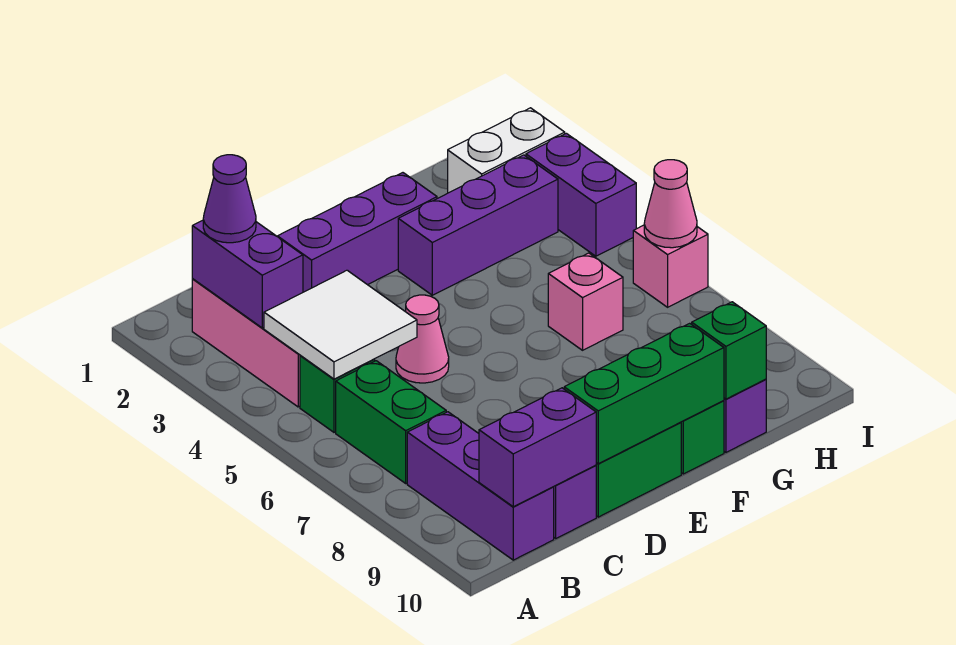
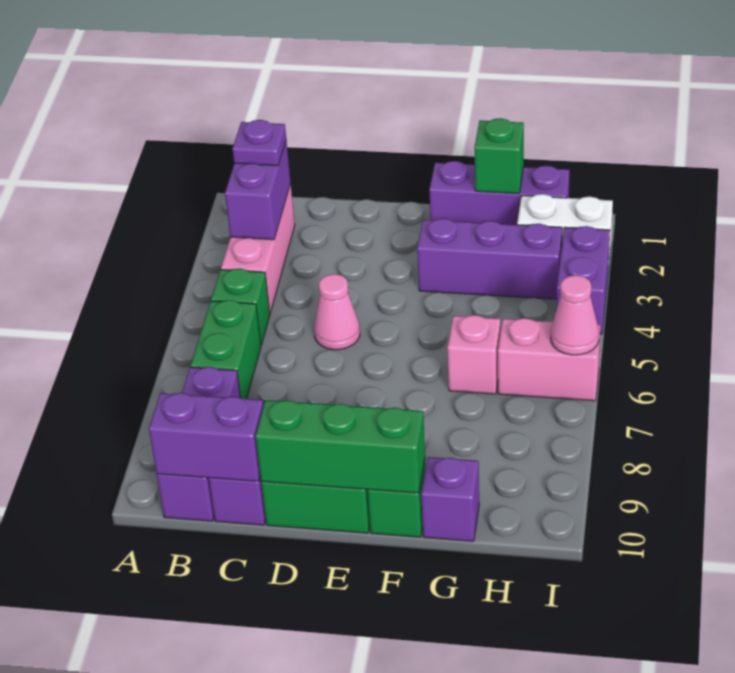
purple 1x1 cone [203,155,256,243] -> purple 1x1 plate [233,120,286,166]
white 2x2 tile [264,270,417,379] -> none
purple 1x3 brick [277,173,437,292] -> purple 1x3 brick moved to [429,161,569,225]
green 1x1 brick [692,302,766,399] -> green 1x1 brick moved to [474,118,524,194]
pink 1x1 brick [633,225,708,307] -> pink 1x2 brick [498,318,600,401]

